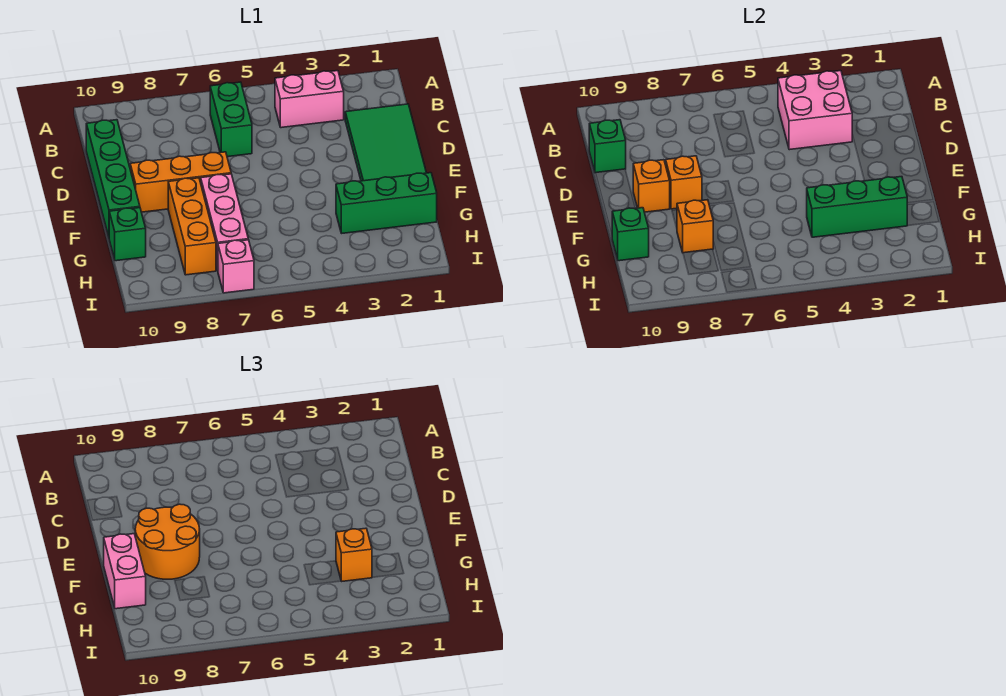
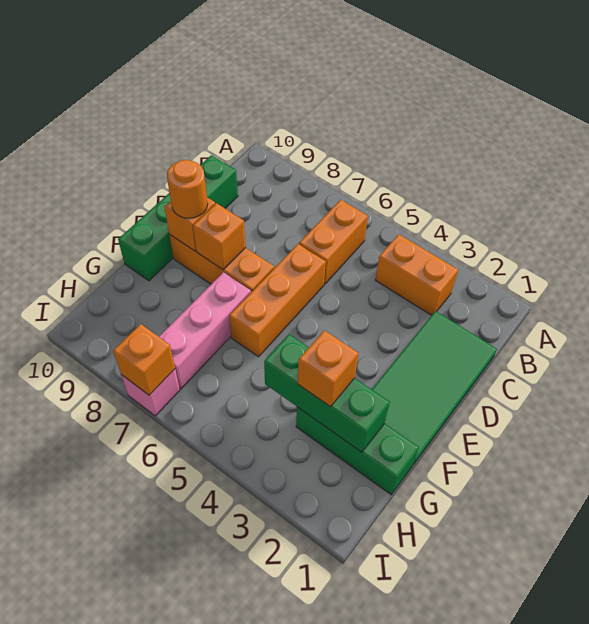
pink 1x2 brick [275,71,344,128] -> orange 1x2 brick [375,234,458,315]
pink 2x2 brick [778,71,852,150] -> none
green 1x2 brick [210,82,252,157] -> orange 1x2 brick [299,200,368,284]
green 1x1 brick [589,120,626,173] -> none
orange 2x2 round brick [135,504,200,579] -> orange 1x1 round brick [167,160,208,218]
orange 1x3 brick [168,178,216,275] -> orange 1x3 brick moved to [229,244,326,357]
pink 1x2 brick [104,534,146,609] -> none
orange 1x1 brick [677,200,713,253] -> orange 1x1 brick moved to [113,324,175,395]
green 1x1 brick [109,208,146,261] -> none
green 1x1 brick [612,208,649,261] -> none

